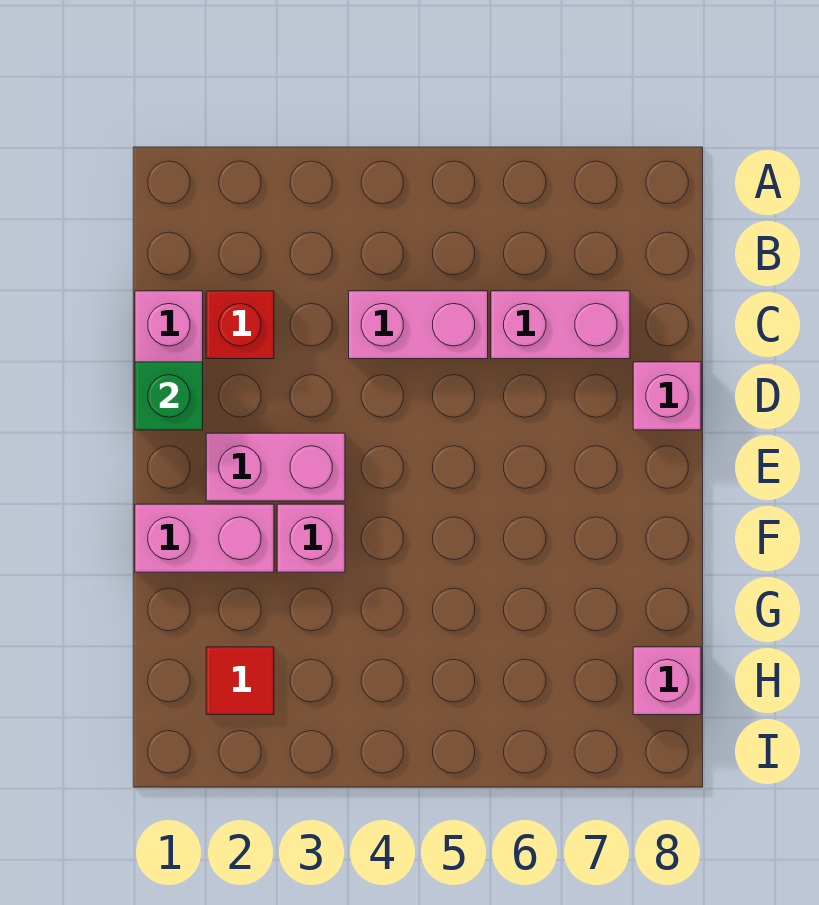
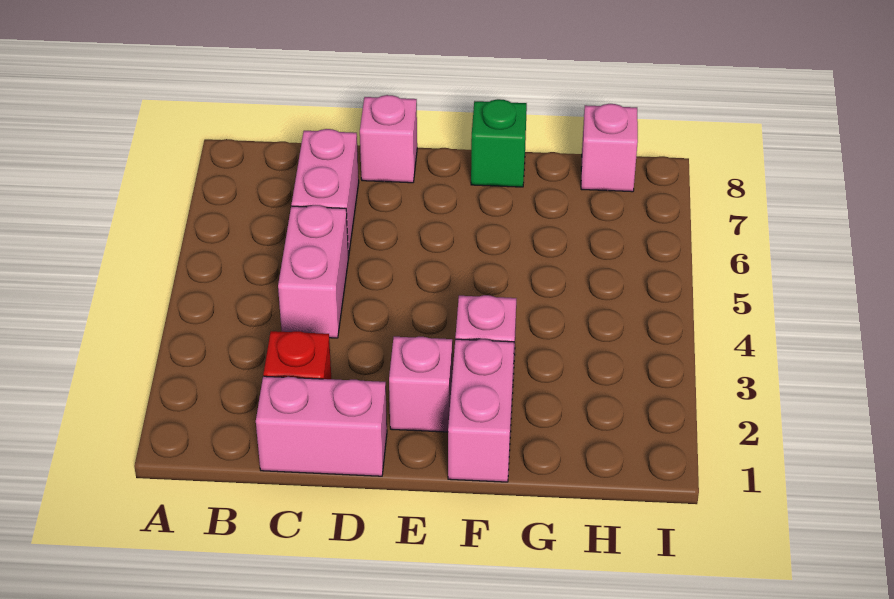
green 1x1 brick [135,362,203,430] -> green 1x1 brick moved to [471,99,527,187]
pink 1x2 brick [206,433,345,501] -> pink 1x1 brick [389,337,452,432]
red 1x1 tile [206,647,274,715] -> none

